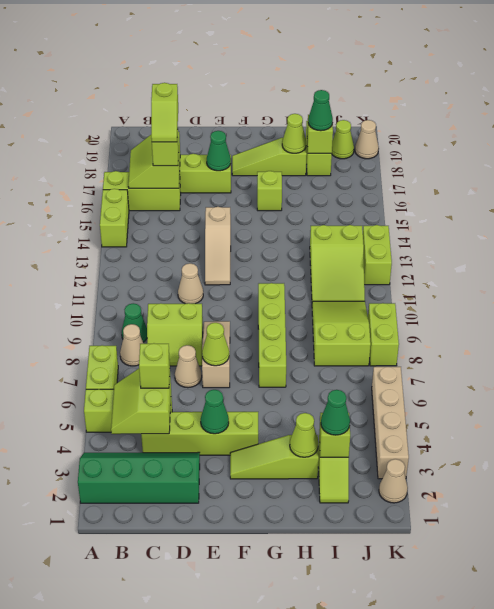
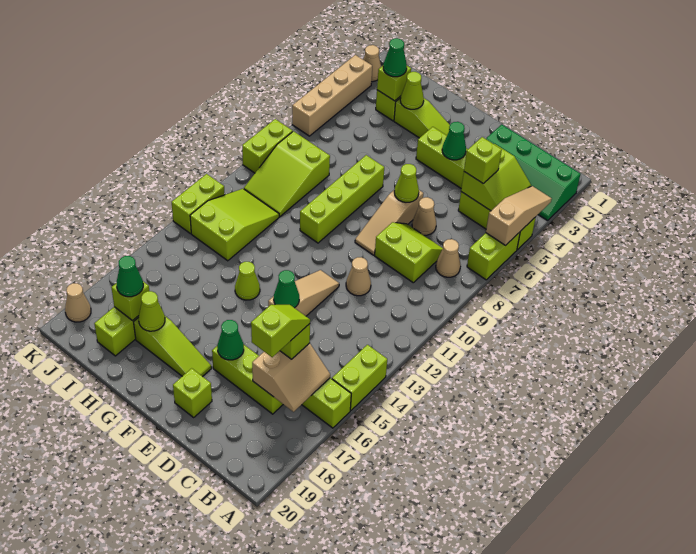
none -> tan 1x3 slope [486,186,552,246]
green 1x1 cone [122,303,147,342] -> green 1x1 cone moved to [274,270,299,308]
lime 2x2 slope [128,132,180,188] -> tan 2x2 slope [252,343,330,412]
lime 1x1 brick [257,171,282,211] -> lime 1x1 brick moved to [173,368,212,417]
lime 1x1 cone [331,120,354,159] -> lime 1x1 cone moved to [235,262,260,300]

